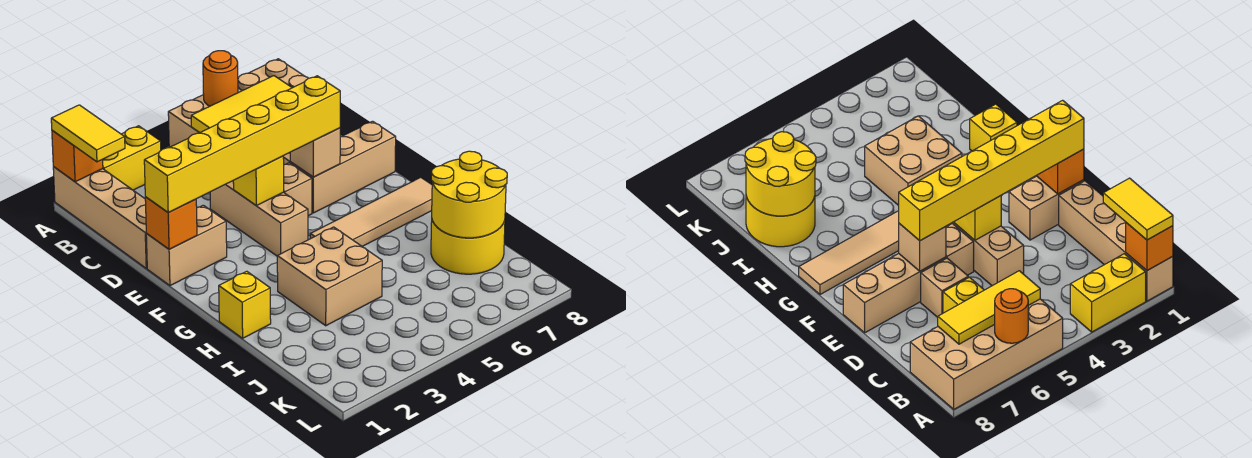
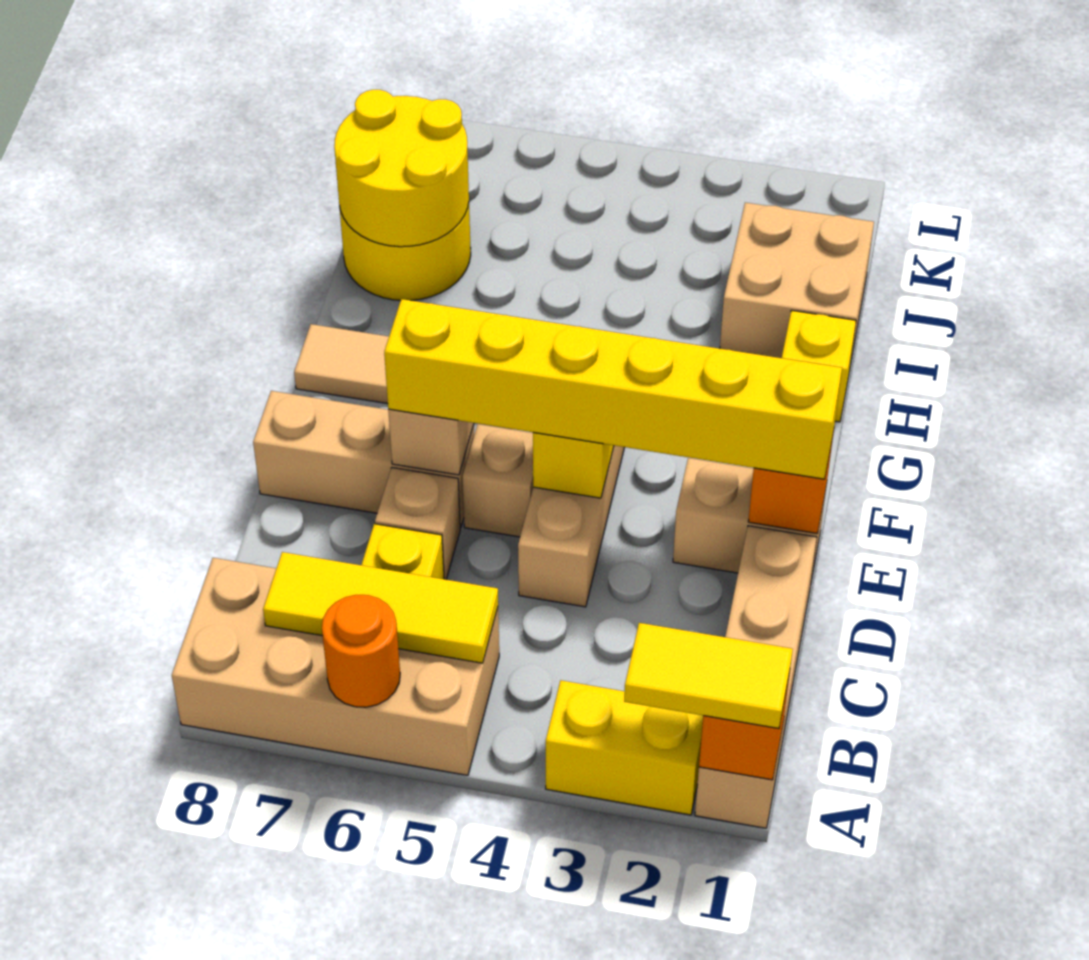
yellow 1x2 tile [51,105,125,162] -> yellow 1x2 tile turned to [624,623,793,729]
tan 2x2 brick [277,227,382,326] -> tan 2x2 brick moved to [720,203,874,371]

